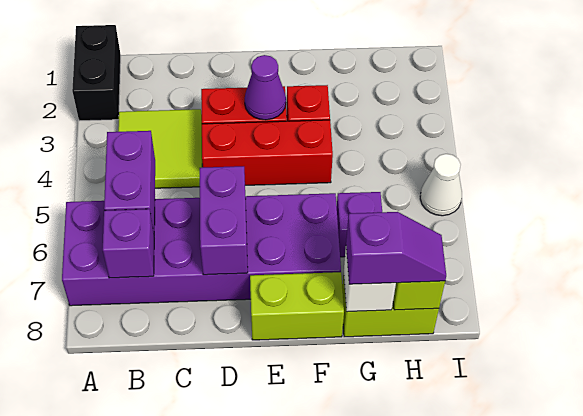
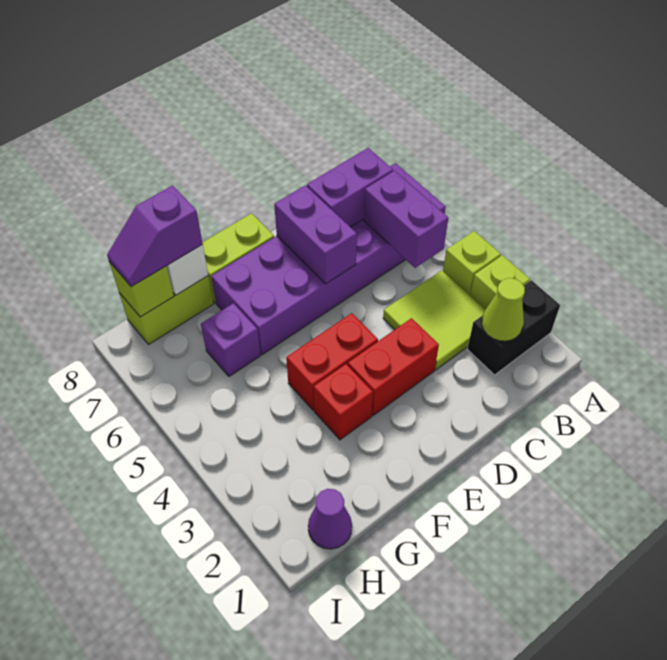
black 1x2 brick [72,25,121,121] -> black 1x2 brick turned to [467,280,560,375]
none -> lime 1x1 brick [470,255,530,310]
none -> lime 1x1 brick [443,231,501,295]
none -> lime 1x1 cone [482,278,525,341]
purple 1x1 brick [103,209,154,278] -> purple 1x2 brick [307,148,393,227]
red 1x3 brick [202,120,333,185] -> red 1x2 brick [286,313,378,410]
purple 1x1 cone [245,55,286,120] -> purple 1x1 cone moved to [308,489,352,549]
white 1x1 cone [420,154,462,216] -> none

